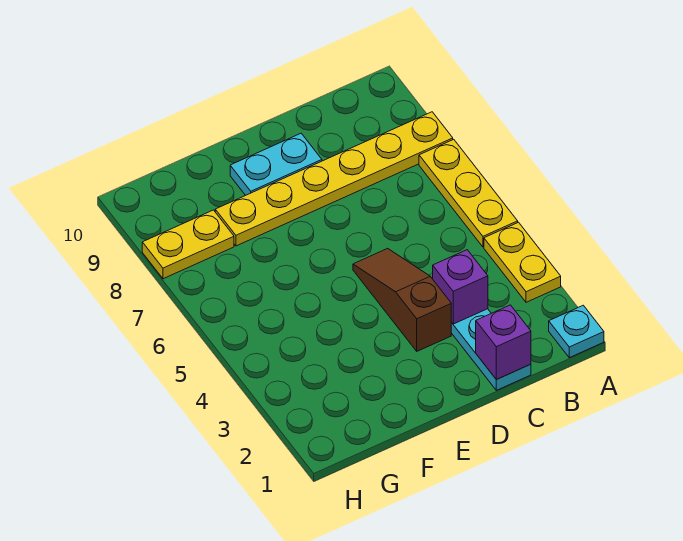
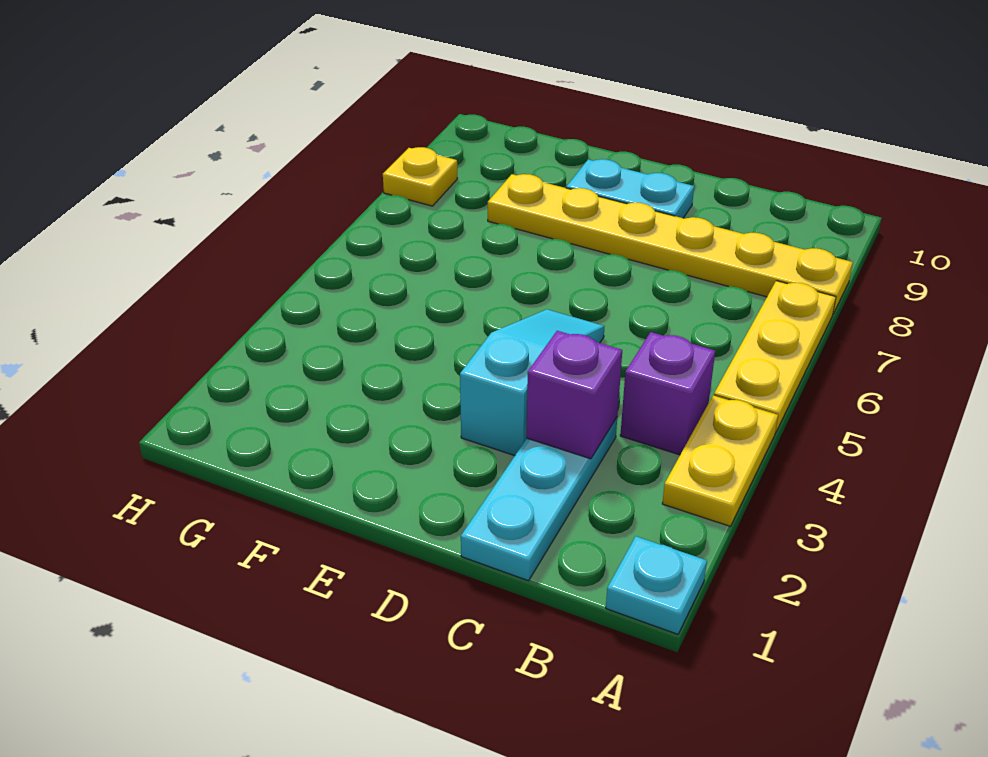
purple 1x1 brick [476,305,531,380] -> purple 1x1 brick moved to [620,332,715,455]
brown 1x3 slope [353,248,452,351] -> cyan 1x3 slope [460,309,605,456]
yellow 1x2 plate [142,210,234,279] -> yellow 1x1 plate [383,147,457,206]

